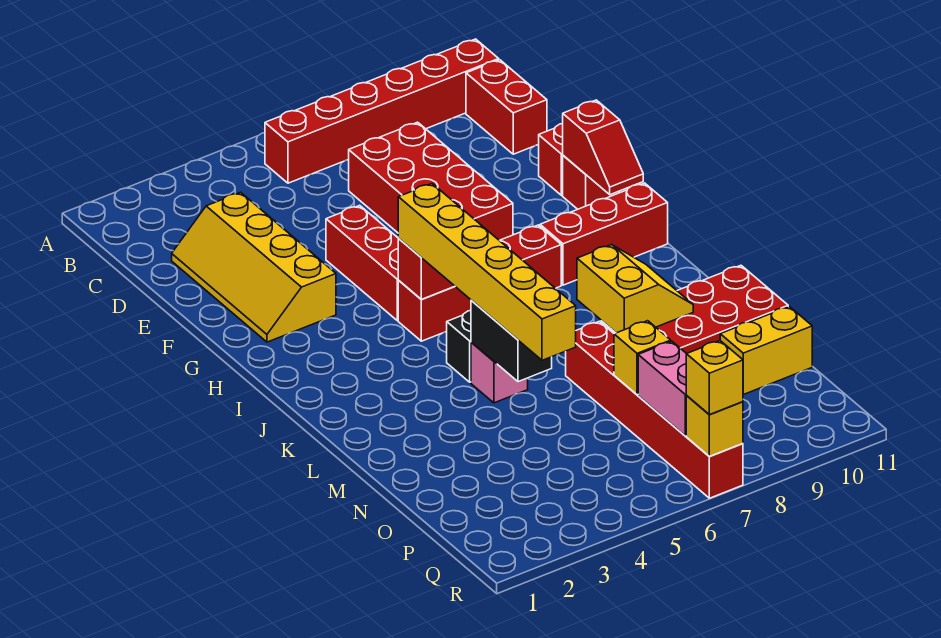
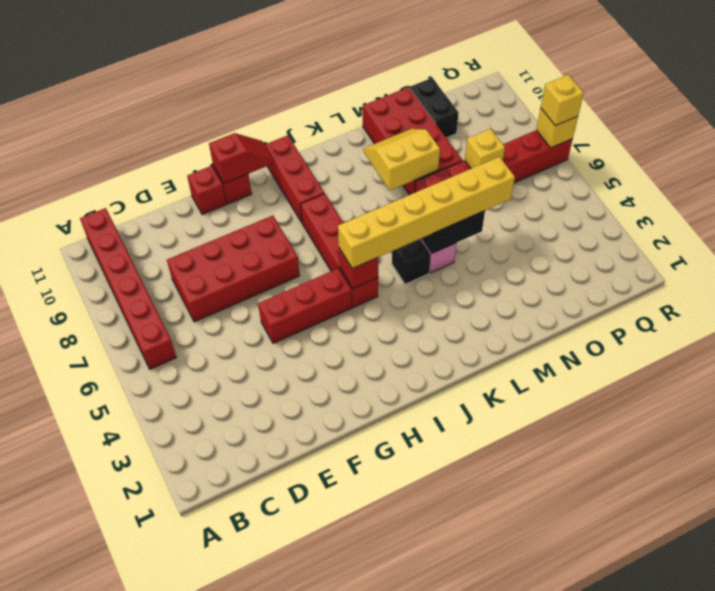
red 1x2 brick [466,60,547,154] -> none
yellow 2x4 slope [172,192,336,342] -> none
yellow 1x2 brick [720,306,812,394] -> black 1x2 brick [410,78,459,138]
pink 1x2 brick [638,341,687,436] -> none

